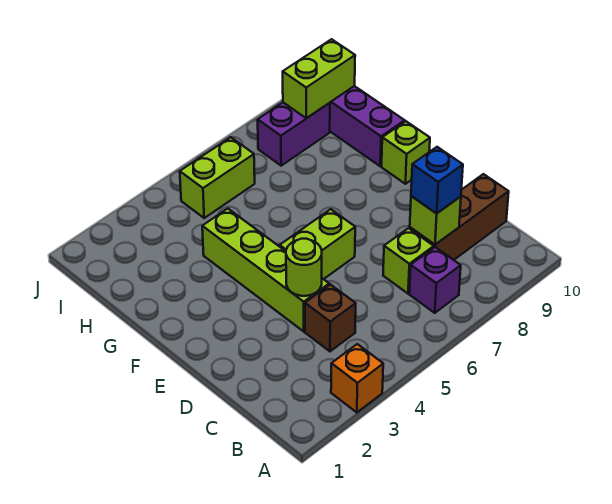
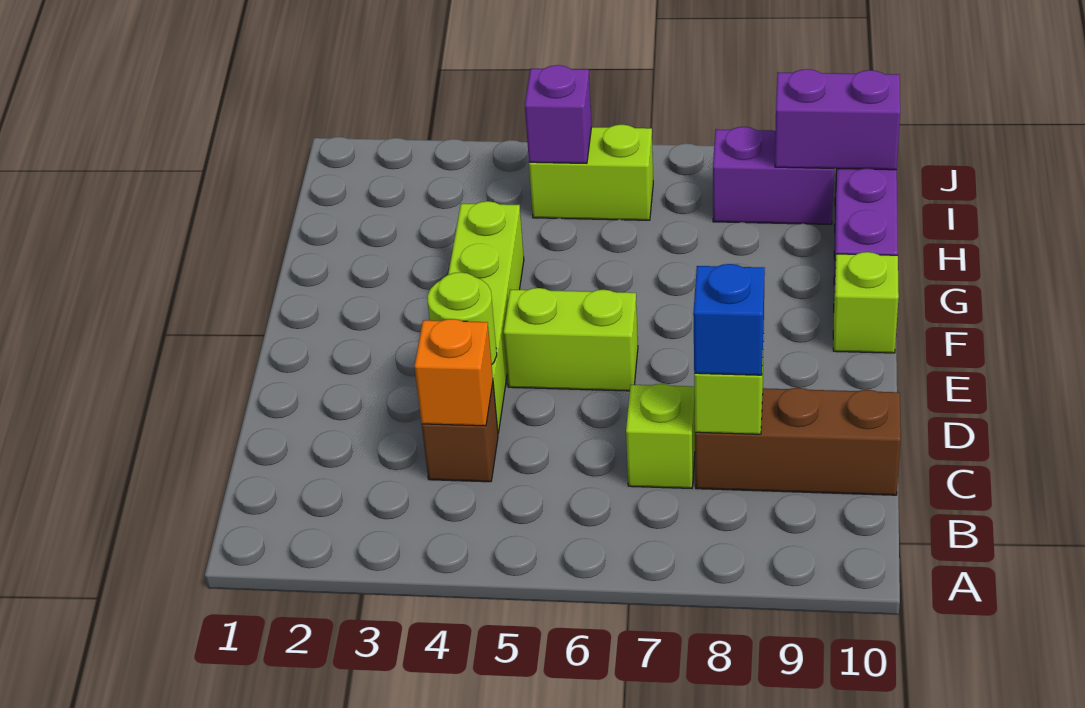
orange 1x1 brick [331,344,383,412] -> orange 1x1 brick moved to [415,319,493,426]
purple 1x1 brick [409,247,461,313] -> purple 1x1 brick moved to [525,65,592,163]
lime 1x2 brick [283,39,355,118] -> purple 1x2 brick [775,69,900,170]

